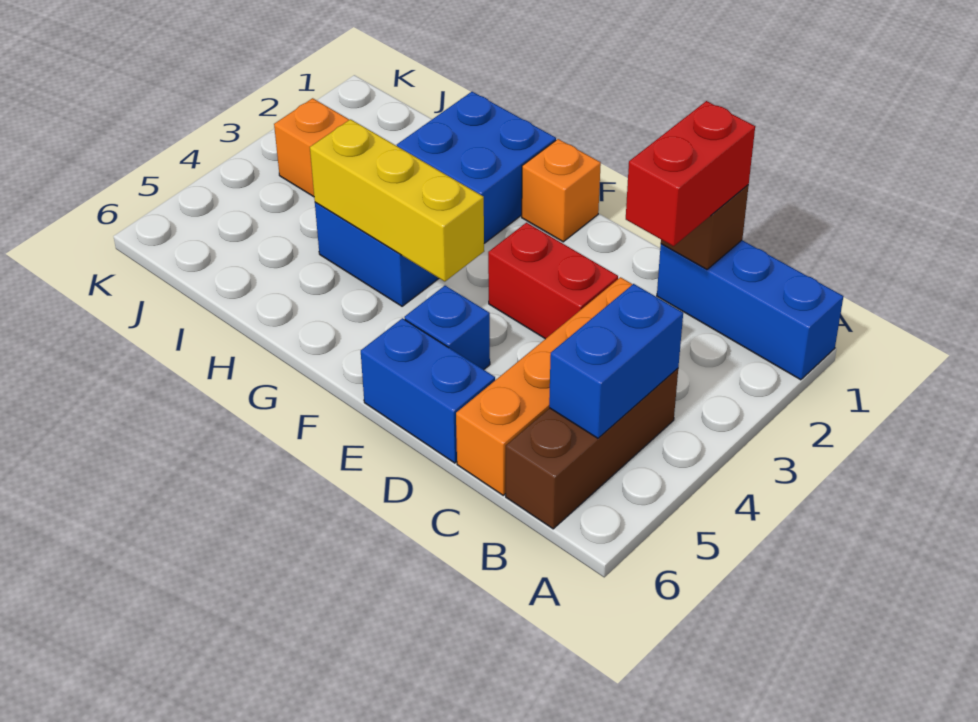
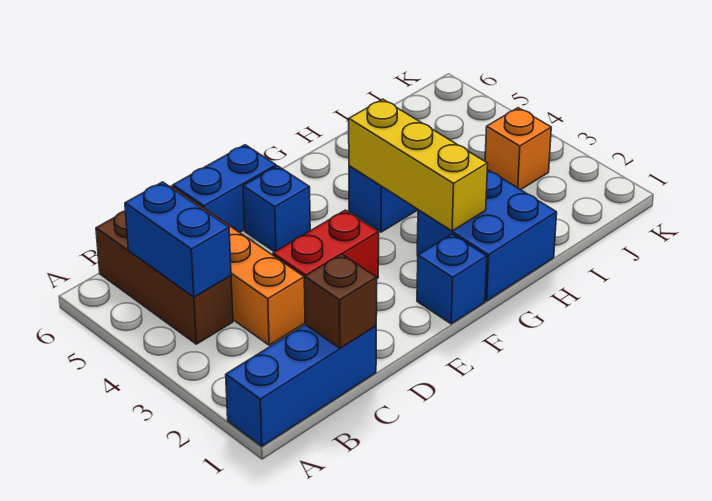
red 1x2 brick [626,101,755,246] -> none
orange 1x1 brick [522,139,601,242] -> blue 1x1 brick [417,234,487,324]
yellow 1x3 brick [310,119,484,282] -> yellow 1x3 brick turned to [349,99,488,231]

